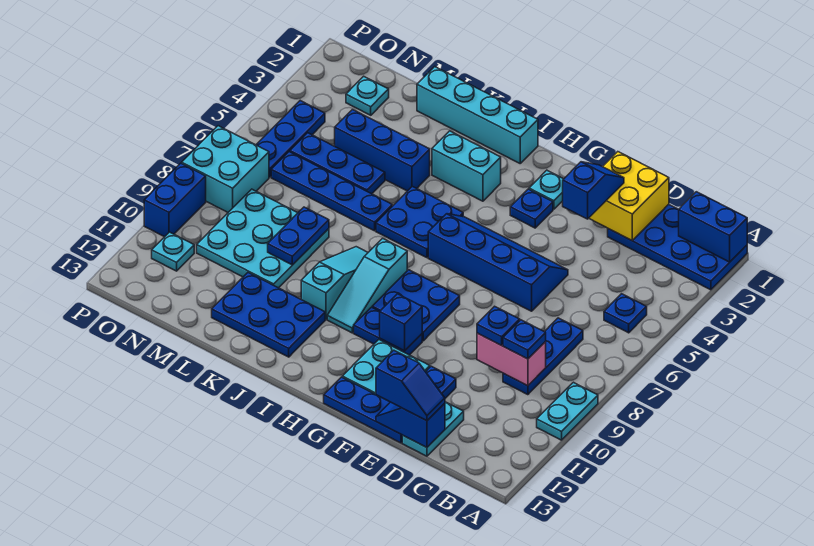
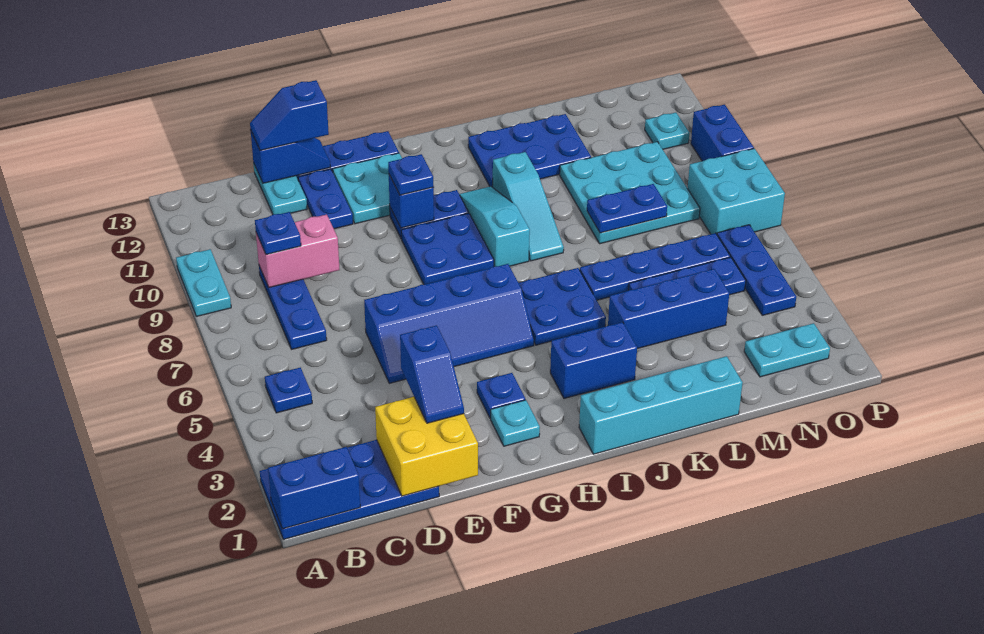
blue 1x1 plate [477,306,520,345] -> blue 1x1 plate moved to [388,154,434,195]
cyan 1x2 brick [432,131,501,201] -> blue 1x2 brick [550,322,637,399]
blue 1x2 plate [268,207,329,265] -> blue 1x2 plate turned to [587,184,667,233]
cyan 1x1 plate [346,76,389,115] -> cyan 1x2 plate [744,323,830,377]

